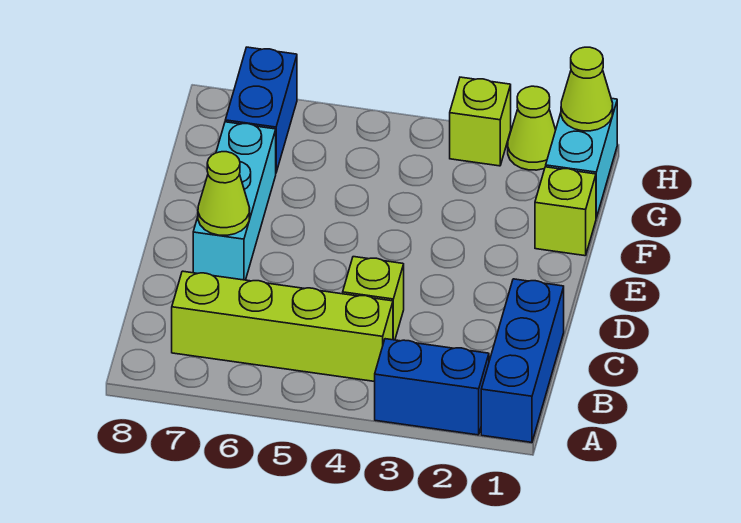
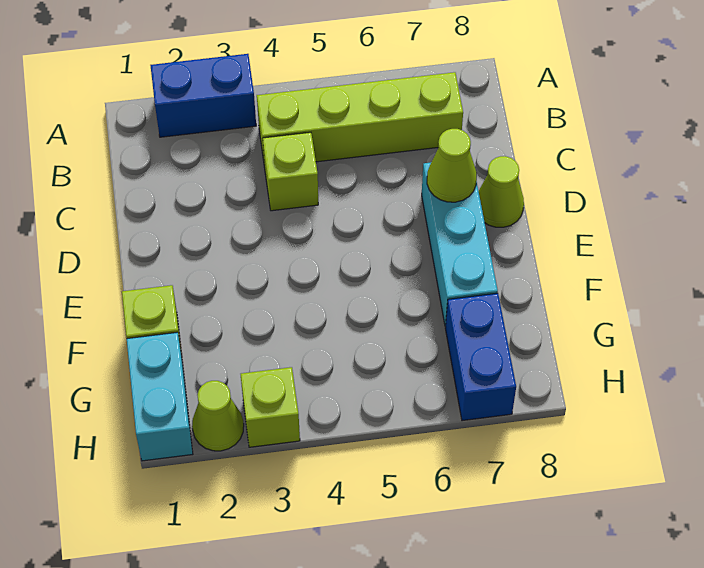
blue 1x3 brick [481,279,564,442] -> none
lime 1x1 cone [561,47,613,131] -> lime 1x1 cone moved to [479,156,524,227]

